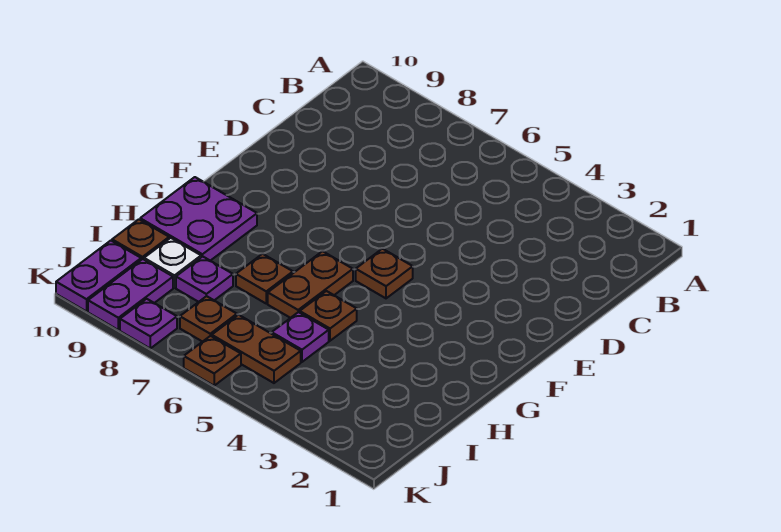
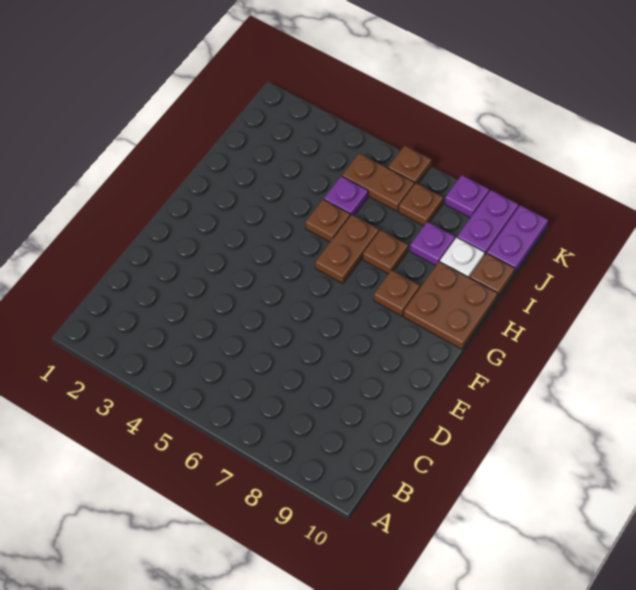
brown 1x1 plate [356,249,413,298] -> brown 1x1 plate moved to [374,270,420,316]
purple 2x2 plate [140,177,257,261] -> brown 2x2 plate [403,262,498,349]

